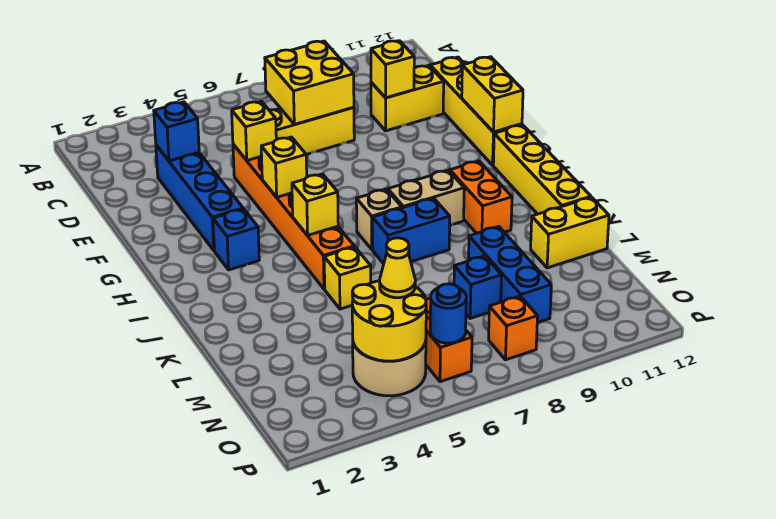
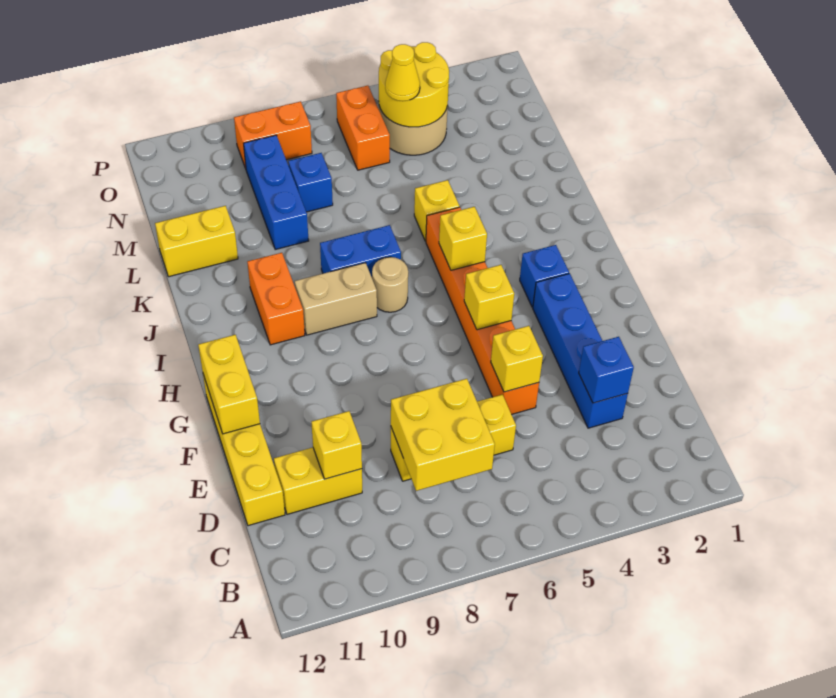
yellow 1x4 brick [493,125,591,214] -> none
tan 1x1 brick [356,189,402,250] -> tan 1x1 round brick [372,257,408,312]
blue 1x1 round brick [430,284,466,343] -> none
orange 1x1 brick [489,296,538,360] -> orange 1x2 brick [234,101,312,168]

